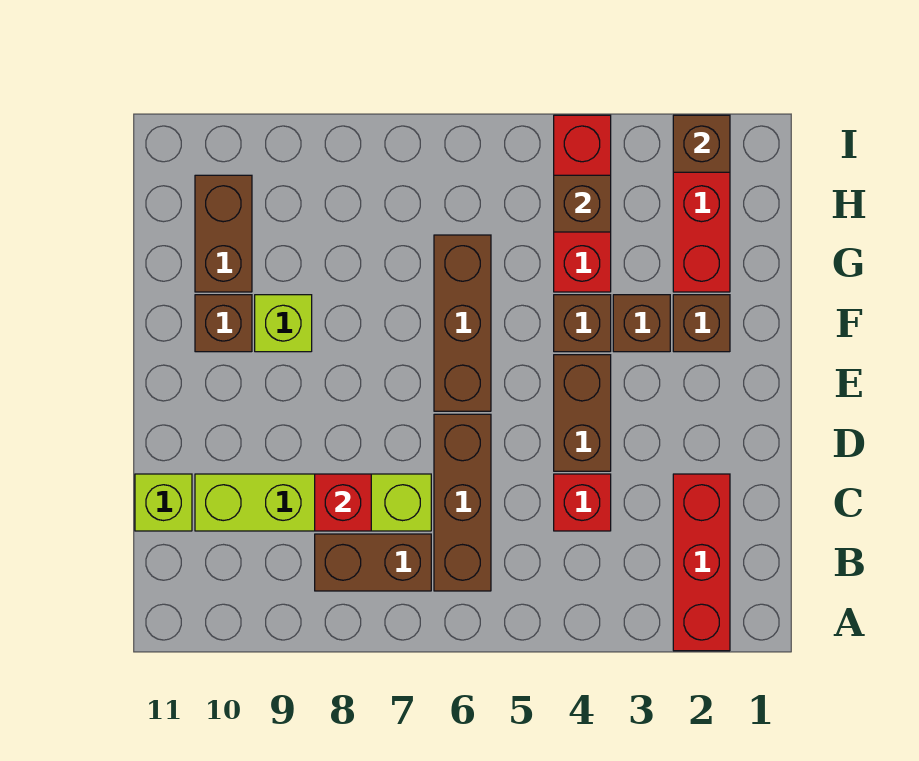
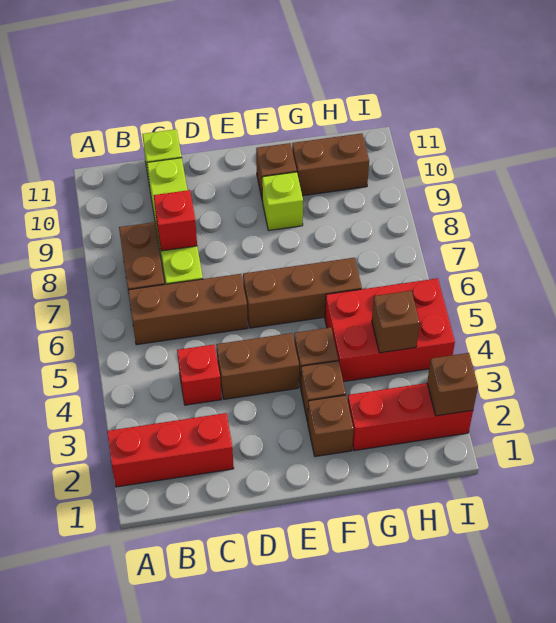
red 1x3 brick [554,115,611,292] -> red 2x3 brick [325,278,455,382]

